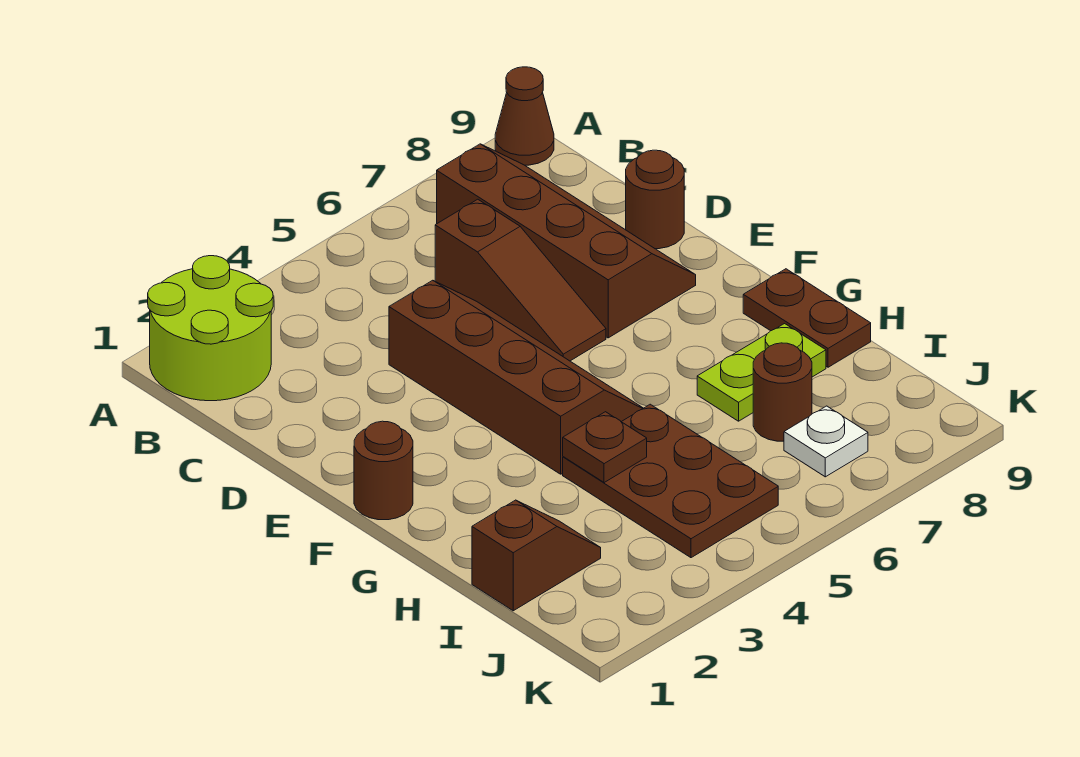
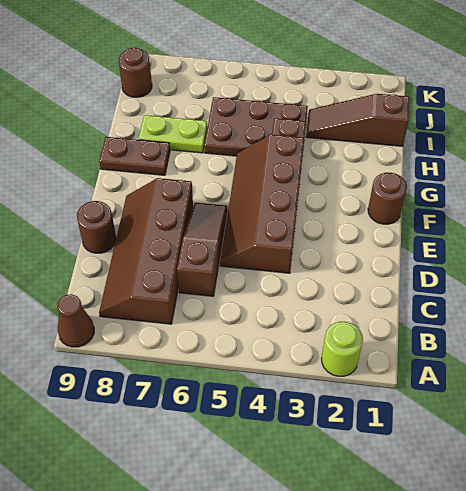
lime 2x2 round brick [148,256,273,401] -> lime 1x1 round brick [322,322,363,376]
brown 1x2 plate [743,269,871,367] -> brown 1x2 plate turned to [99,137,170,175]
brown 2x3 plate [563,404,778,558] -> brown 2x3 plate turned to [204,97,308,156]
brown 1x2 slope [472,500,601,611] -> brown 1x3 slope [306,94,409,146]
brown 1x1 round brick [753,343,812,441] -> brown 1x1 round brick moved to [119,48,152,97]
white 1x1 plate [784,406,868,477] -> none

